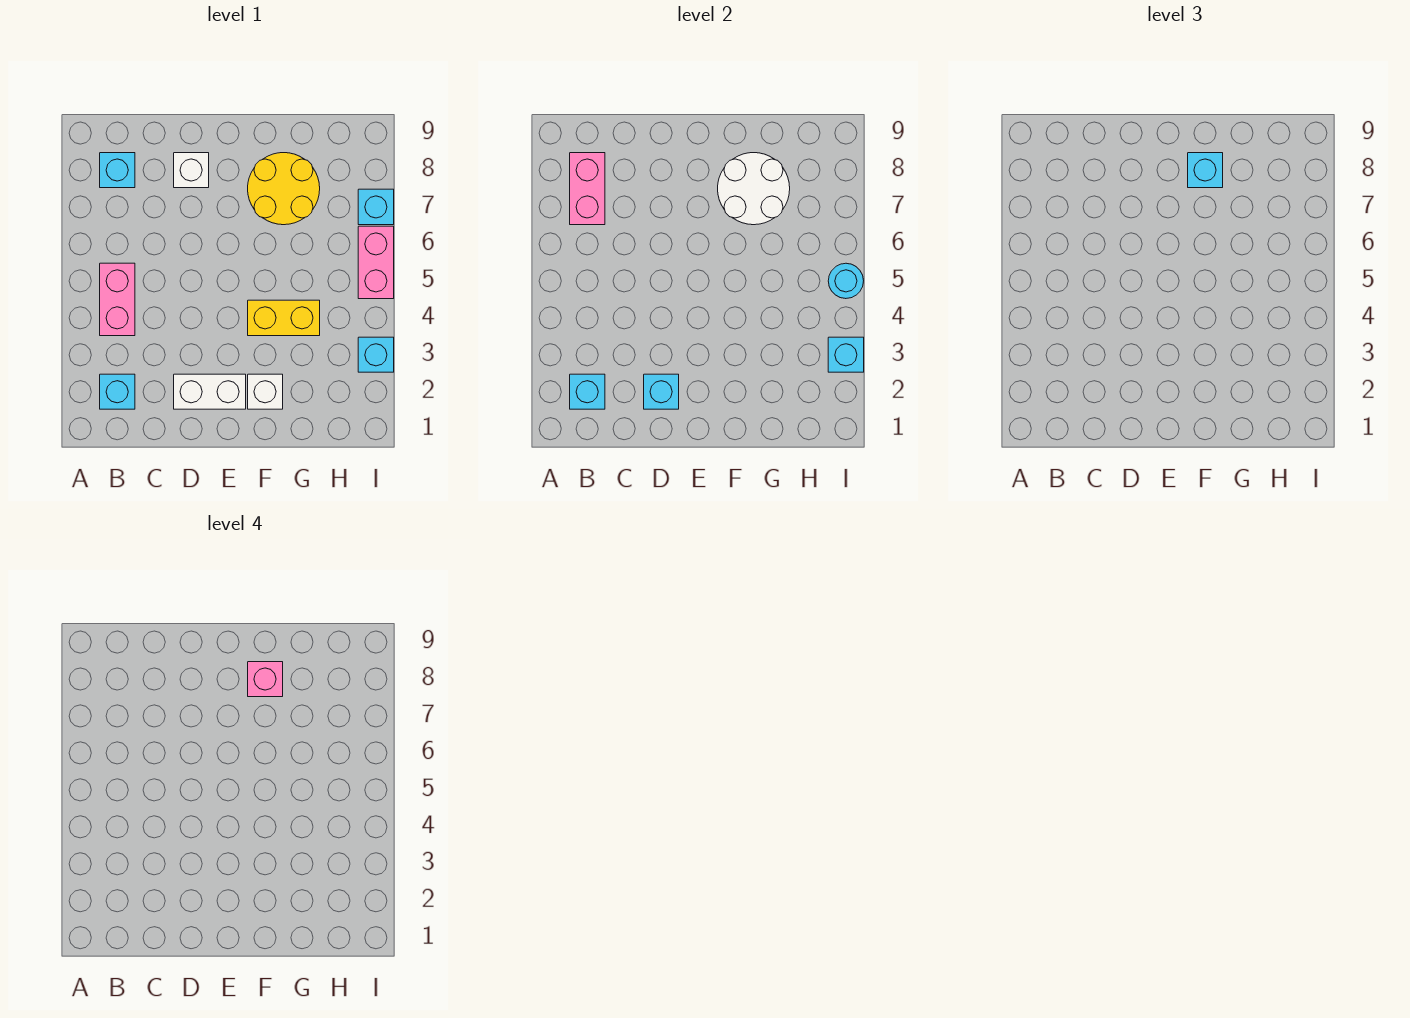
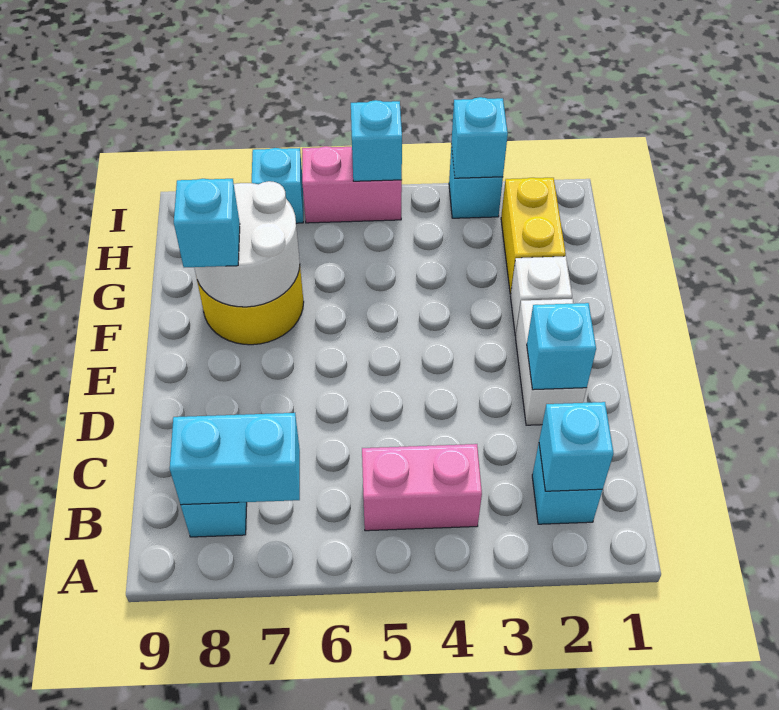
pink 1x2 brick [570,153,605,225] -> cyan 1x2 brick [170,413,300,505]
white 1x1 brick [174,153,209,188] -> none
yellow 1x2 brick [248,300,320,336] -> yellow 1x2 brick moved to [501,178,566,294]
pink 1x1 brick [248,662,283,697] -> none
cyan 1x1 round brick [828,263,864,299] -> cyan 1x1 brick [351,100,402,181]

